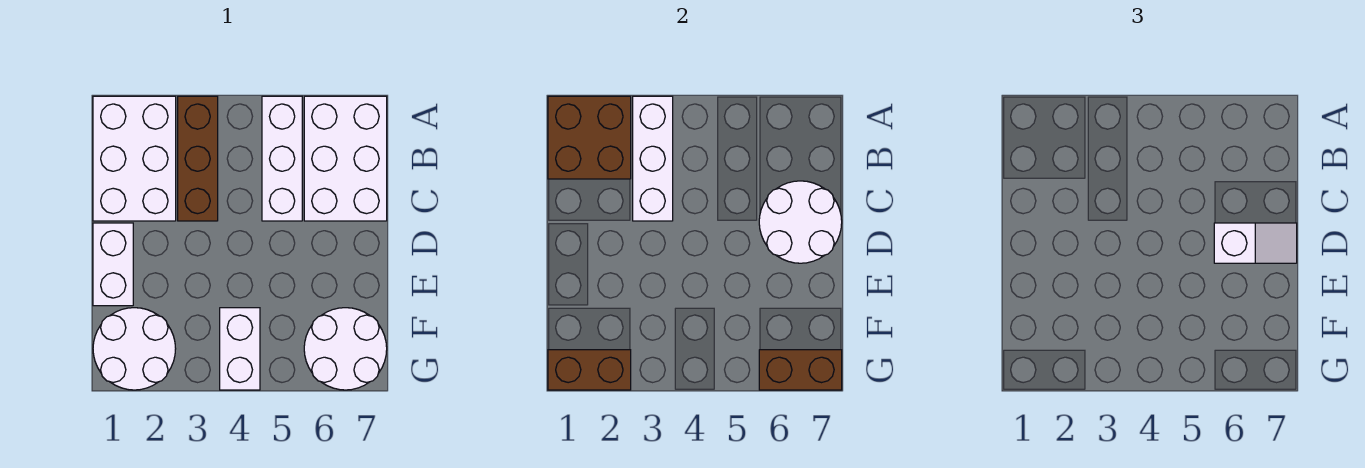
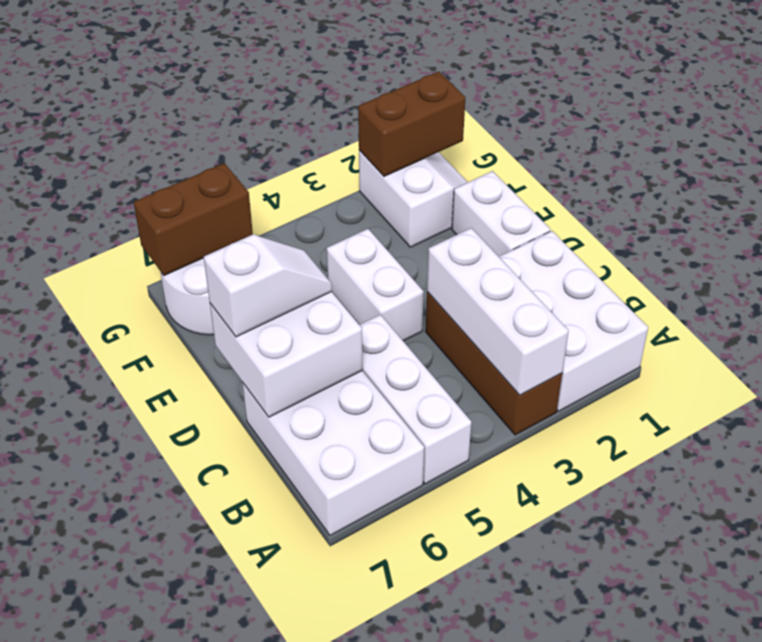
brown 2x2 brick [548,96,631,179] -> none
white 2x2 round brick [759,181,842,263] -> white 2x2 brick [210,292,362,417]
white 1x2 slope [1214,223,1297,263] -> white 1x2 slope turned to [204,234,332,337]
white 2x2 round brick [93,308,176,390] -> white 2x2 slope [359,150,468,247]
white 1x2 brick [220,308,260,390] -> white 1x2 brick moved to [327,229,424,341]

